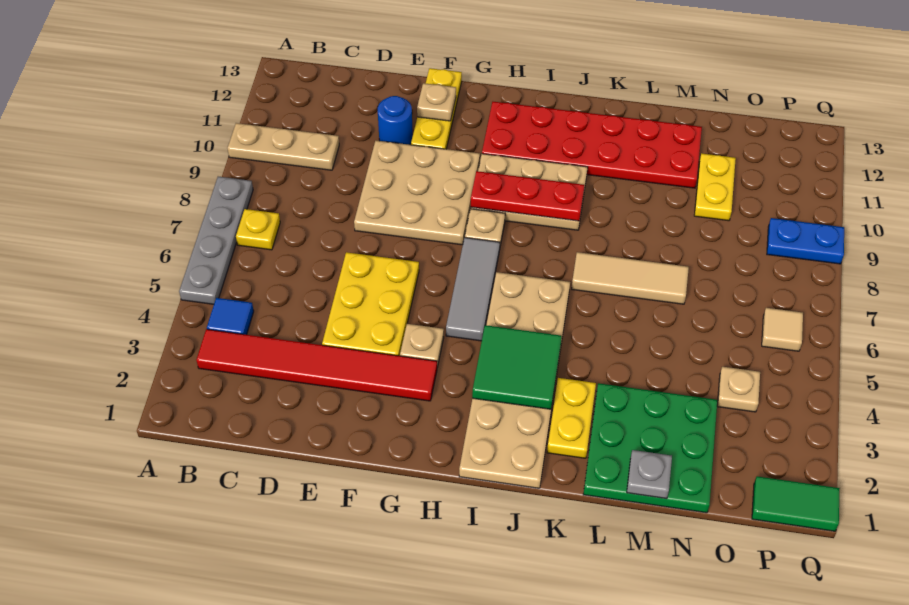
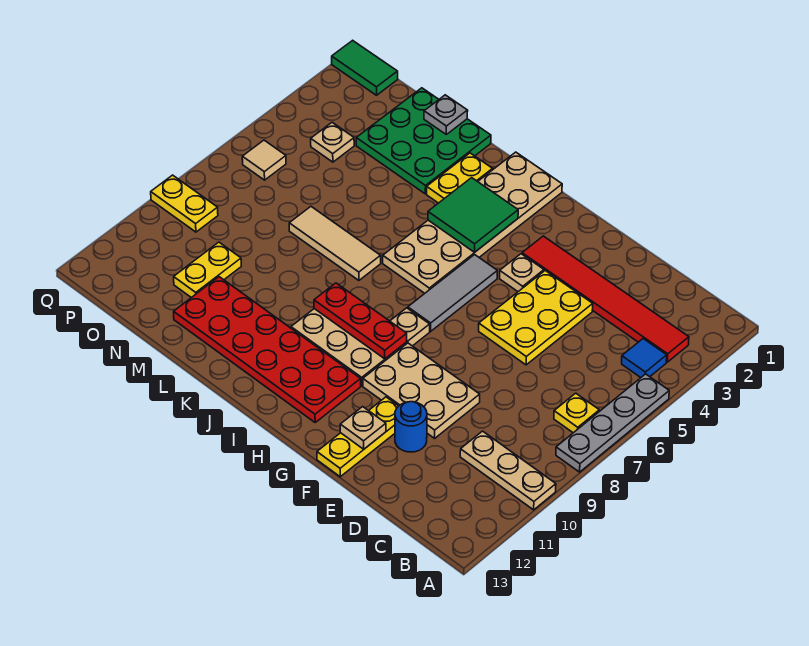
tan 3x3 plate [354,141,480,245] -> tan 2x3 plate [363,343,480,438]
blue 1x2 plate [767,218,844,264] -> yellow 1x2 plate [151,175,218,232]

